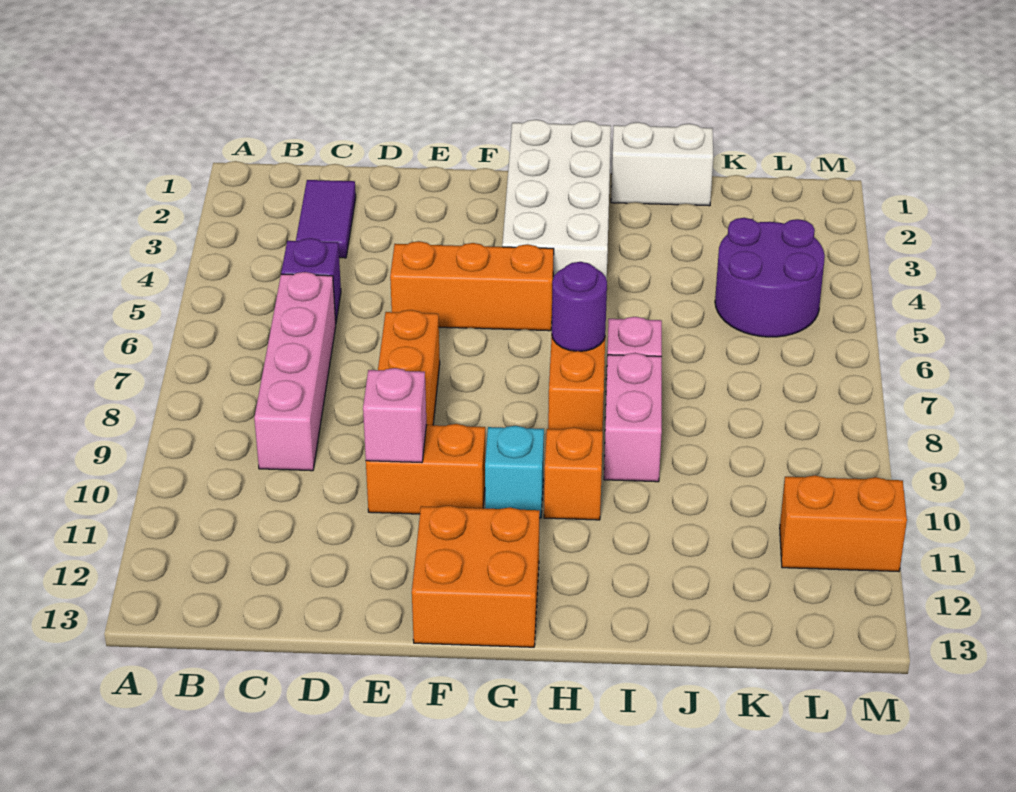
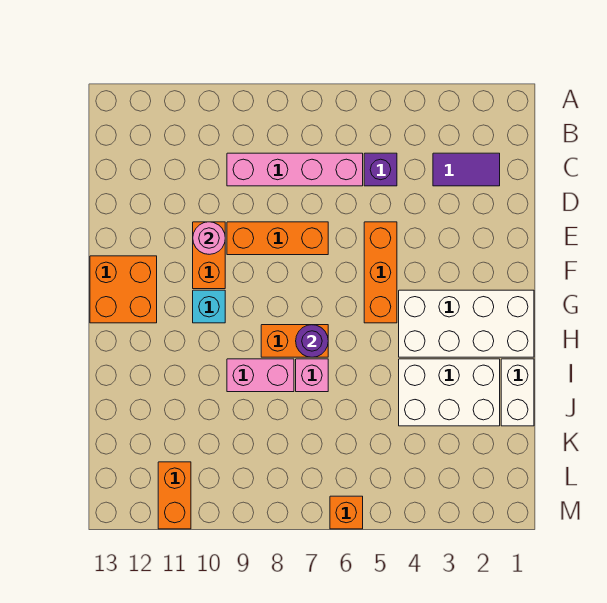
pink 1x1 brick [363,368,426,463] -> pink 1x1 round brick [193,222,225,254]
orange 1x1 brick [544,427,603,520] -> orange 1x1 brick moved to [330,496,363,529]
none -> white 2x3 brick [399,359,500,426]
purple 2x2 round brick [715,218,825,337] -> none

